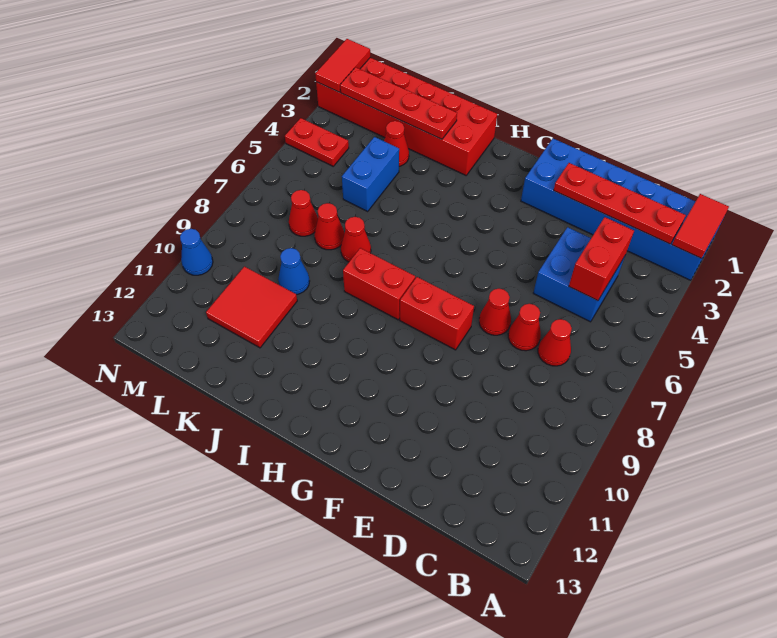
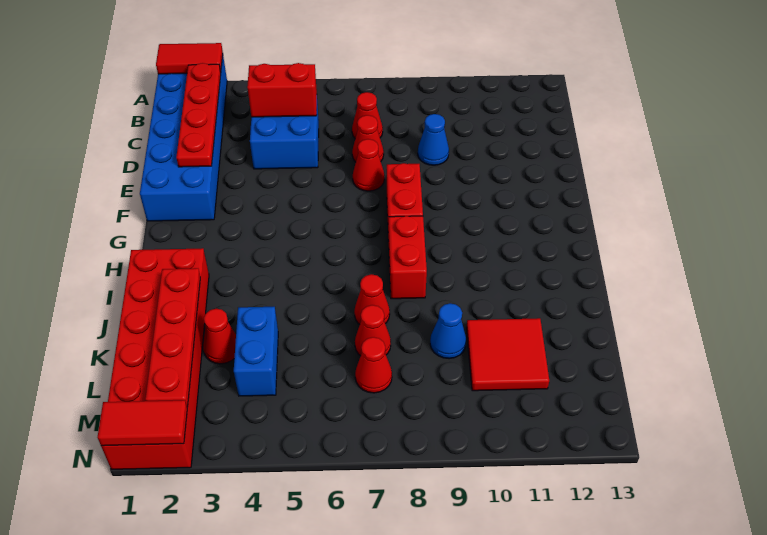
blue 1x2 brick [342,137,399,211] -> blue 1x2 brick turned to [234,307,278,396]
red 1x2 plate [285,118,349,166] -> none
blue 1x1 cone [180,229,213,275] -> blue 1x1 cone moved to [418,114,449,165]

